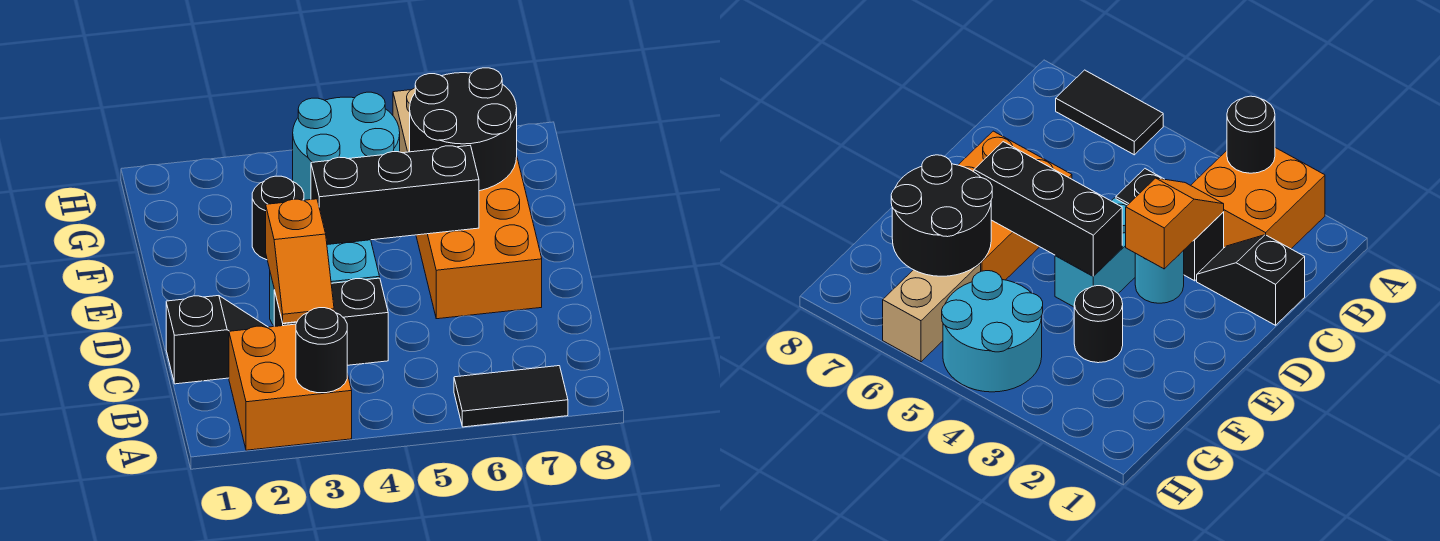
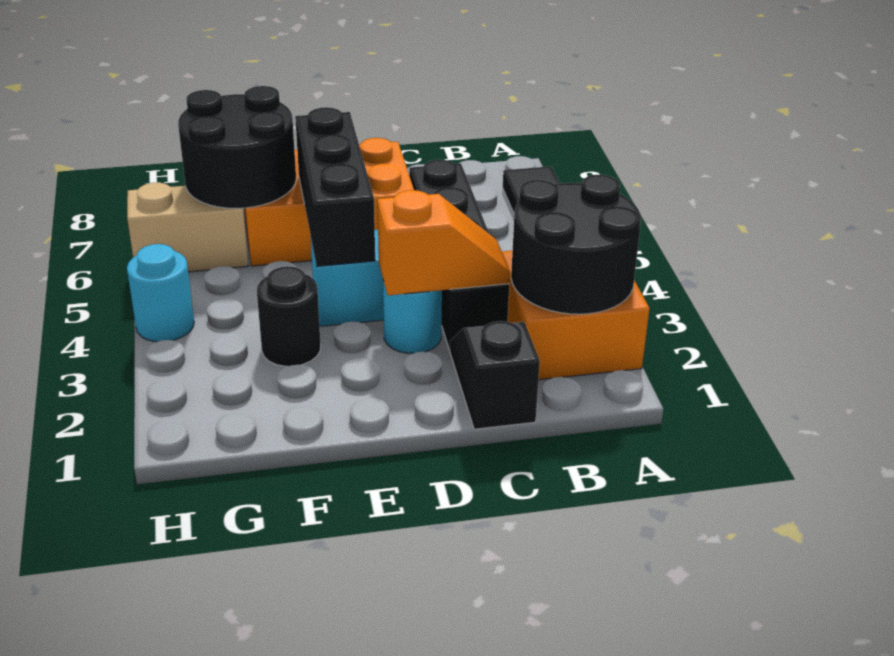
black 1x1 round brick [296,308,347,393] -> black 2x2 round brick [511,175,641,314]
black 1x2 brick [274,278,388,365] -> black 1x4 brick [409,160,509,350]
cyan 2x2 round brick [293,92,400,200] -> cyan 1x1 round brick [127,244,194,342]

